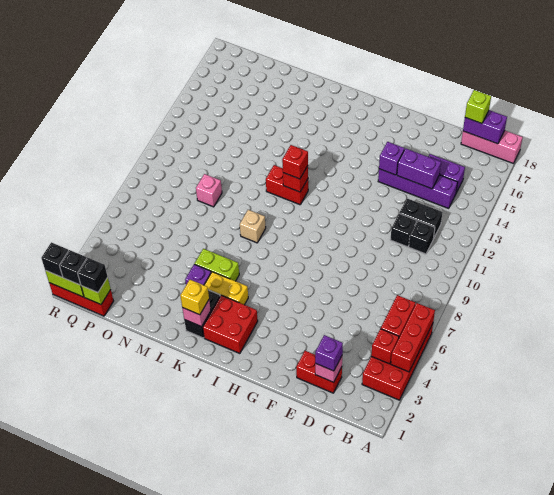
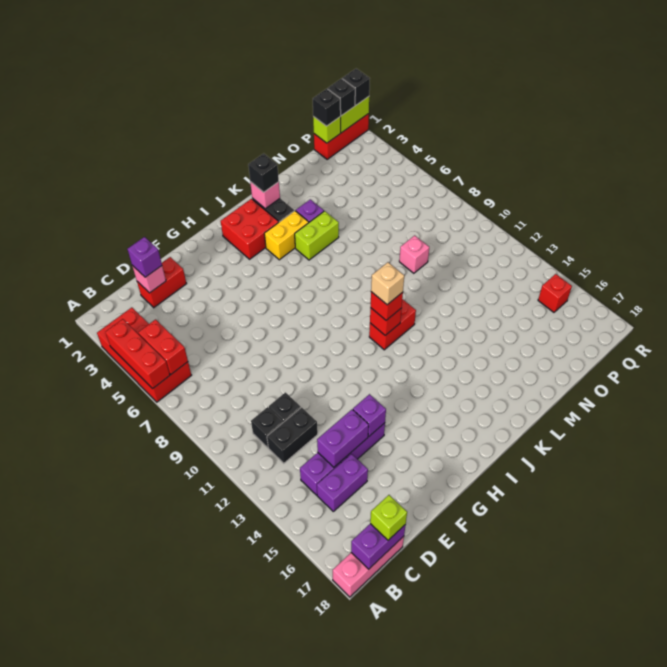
red 1x1 brick [371,329,399,364] -> red 1x1 brick moved to [538,274,572,312]
yellow 1x1 brick [180,280,209,315] -> black 1x1 brick [248,153,279,192]
tan 1x1 brick [240,210,266,243] -> tan 1x1 brick moved to [371,262,404,305]

